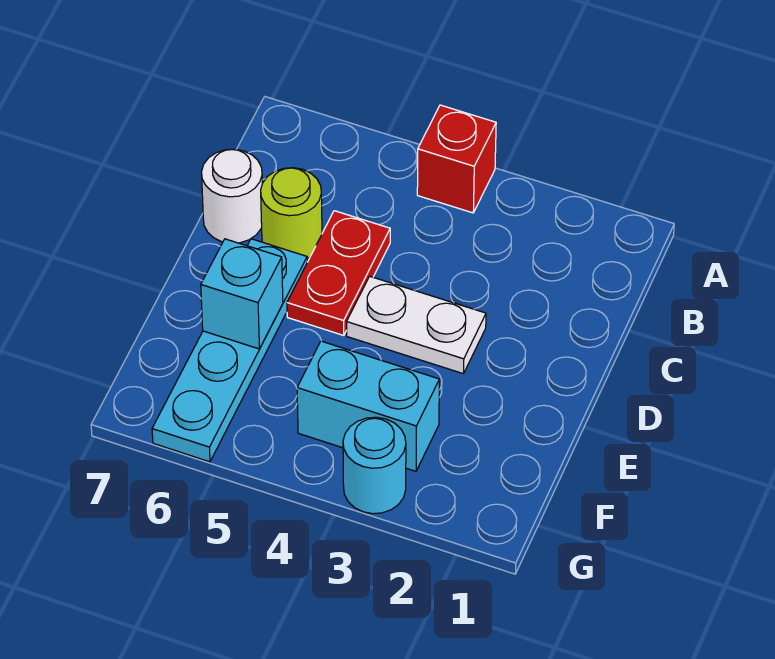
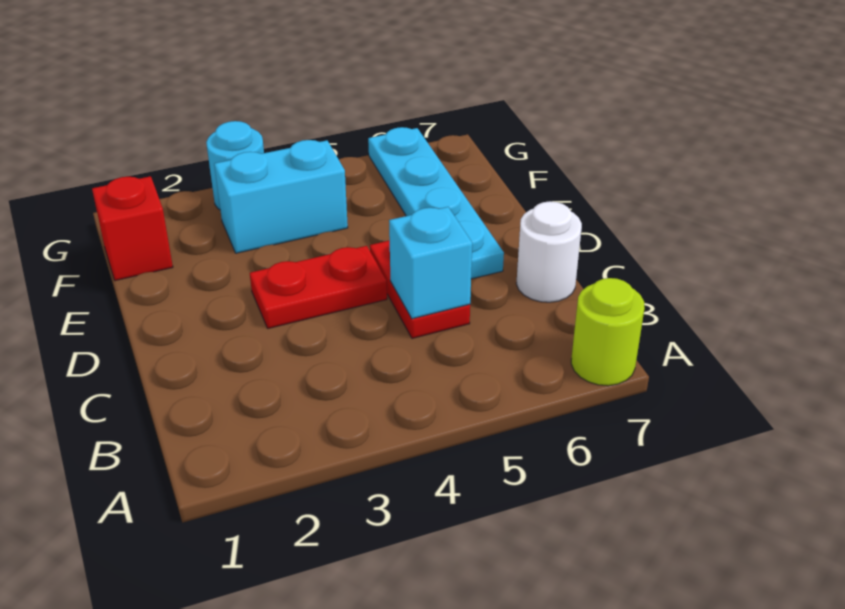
red 1x1 brick [417,105,496,213] -> red 1x1 brick moved to [92,176,173,281]
lime 1x1 round brick [261,168,322,259] -> lime 1x1 round brick moved to [571,278,645,386]
white 1x2 plate [347,276,486,374] -> red 1x2 plate [250,246,387,328]
cyan 1x1 brick [201,239,283,349] -> cyan 1x1 brick moved to [389,207,472,319]

